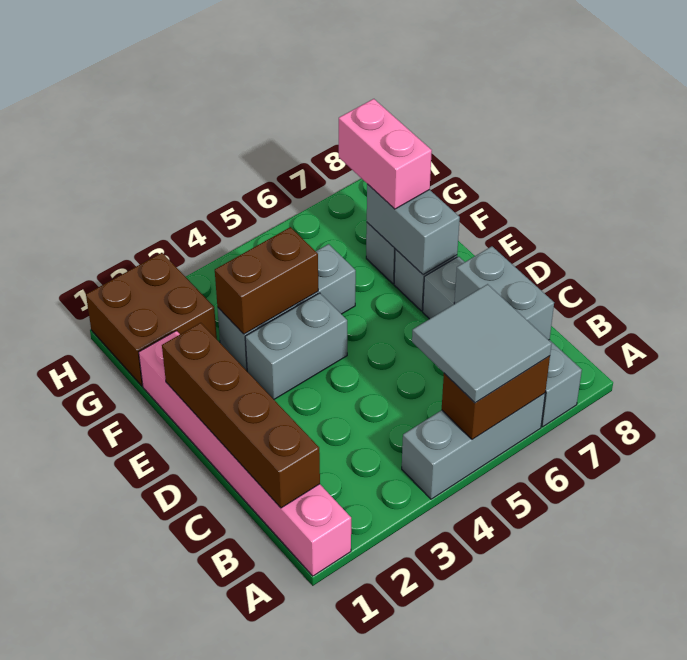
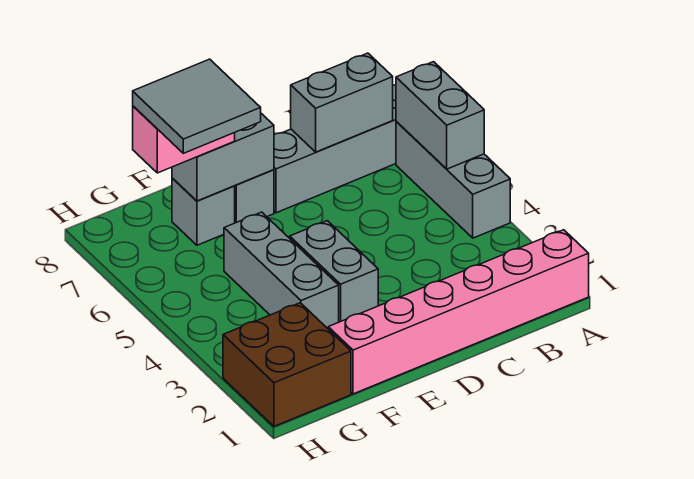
brown 1x2 brick [442,356,550,440] -> grey 1x2 brick [396,62,484,169]
grey 2x2 tile [412,284,552,403] -> grey 2x2 tile moved to [133,59,261,153]
brown 1x4 brick [162,323,320,508] -> none
brown 1x2 brick [215,227,318,334] -> none

